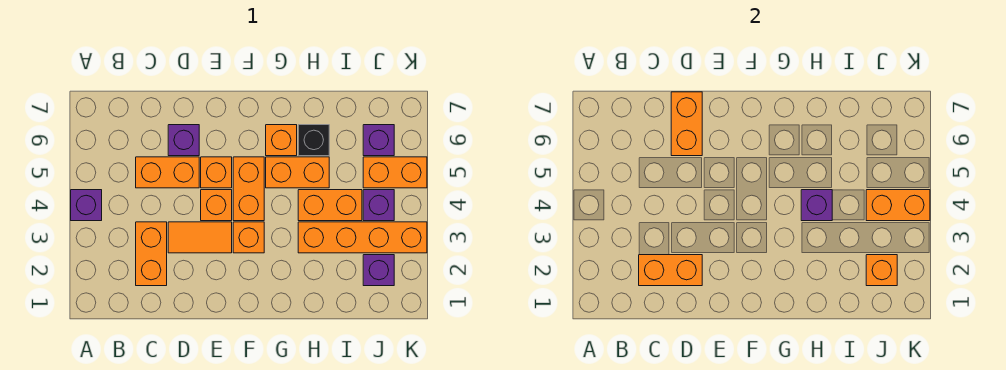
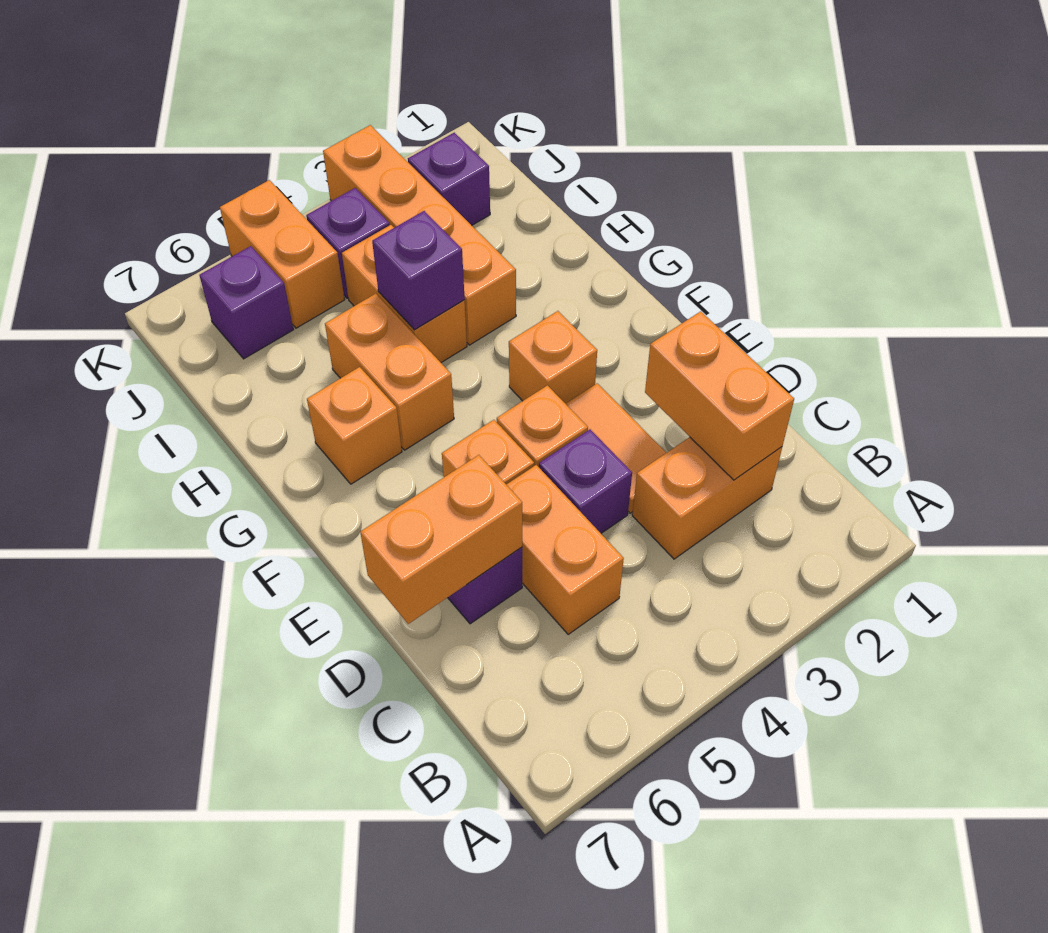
purple 1x1 brick [71,190,102,221] -> purple 1x1 brick moved to [539,429,632,533]
orange 1x2 brick [233,157,264,221] -> none
black 1x1 brick [298,125,329,156] -> none
orange 1x1 brick [866,255,897,286] -> none
orange 1x2 brick [866,190,930,221] -> none

